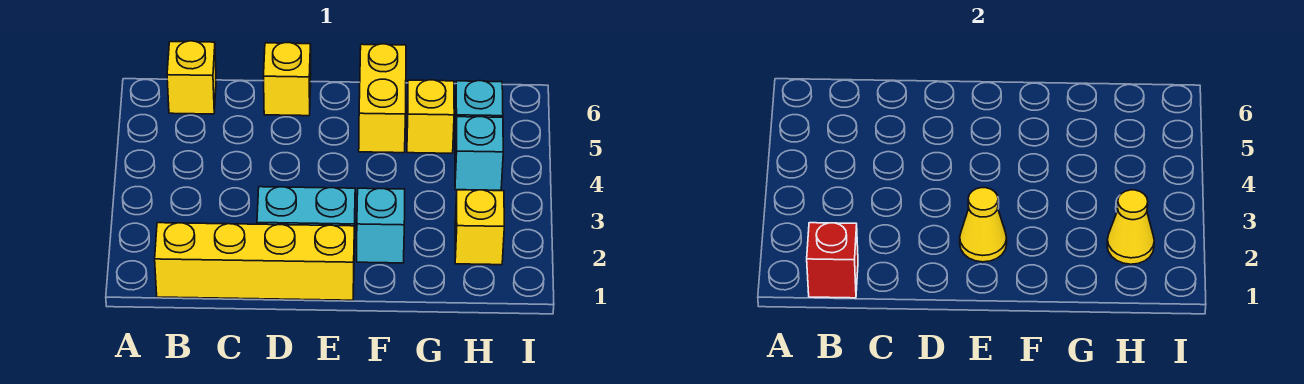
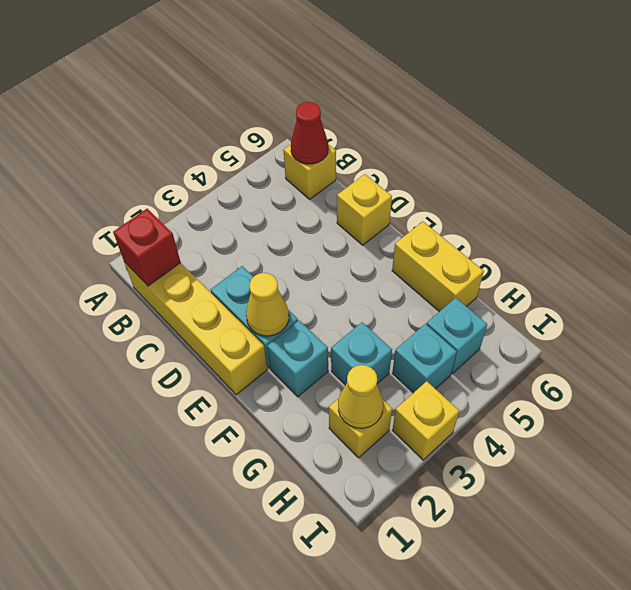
none -> red 1x1 cone [291,102,328,164]
yellow 1x2 brick [359,44,406,153] -> yellow 1x2 brick turned to [392,222,484,312]
none -> cyan 1x1 brick [331,322,392,385]
yellow 1x1 brick [407,80,454,153] -> yellow 1x1 brick moved to [392,381,459,460]

